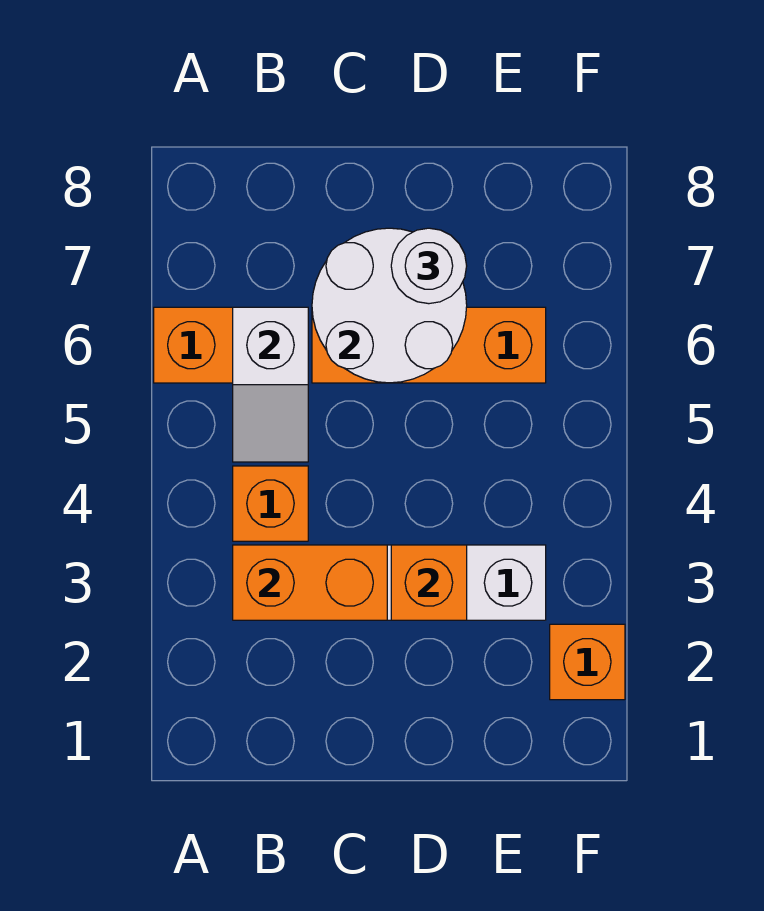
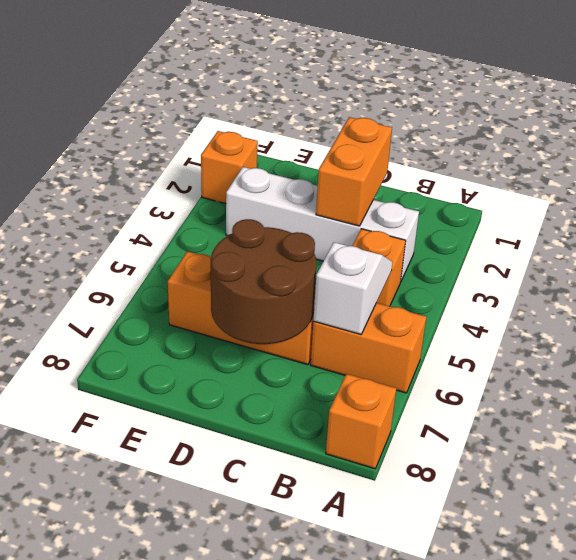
orange 1x2 brick [233,545,387,620] -> orange 1x2 brick turned to [316,117,392,226]
white 2x2 round brick [312,228,467,383] -> brown 2x2 round brick [211,219,317,344]
orange 1x1 brick [391,545,467,620] -> orange 1x1 brick moved to [326,374,396,469]
white 1x1 round brick [391,228,467,304] -> none

